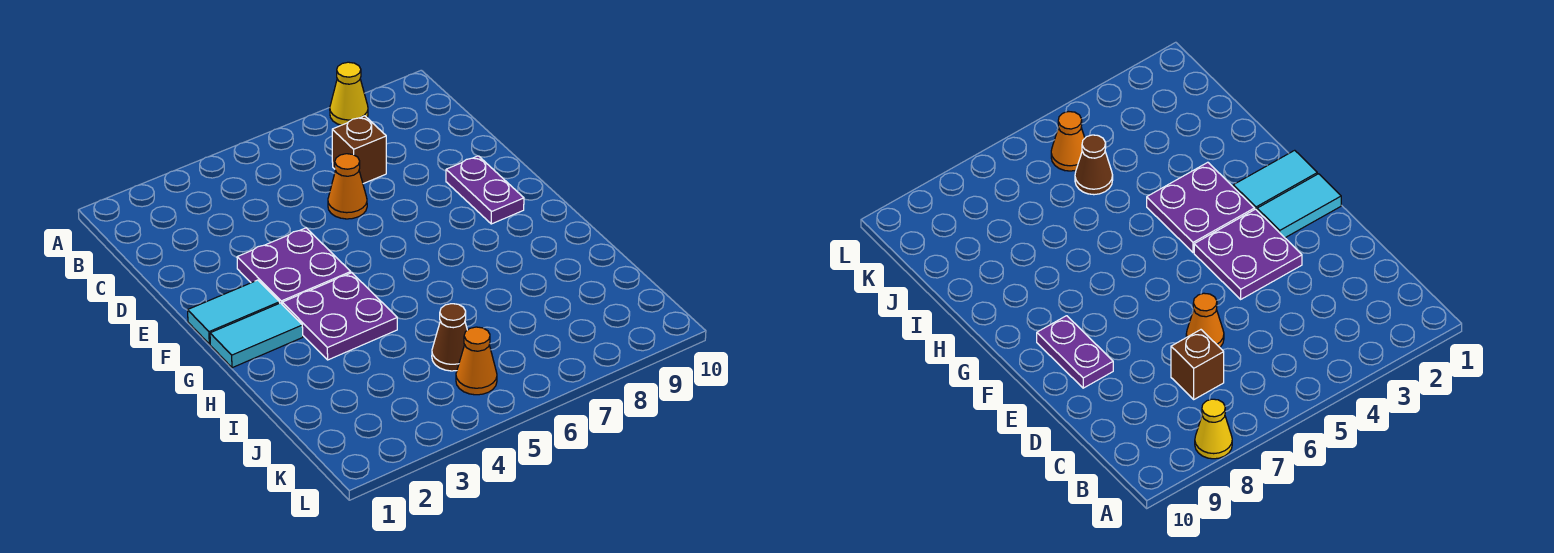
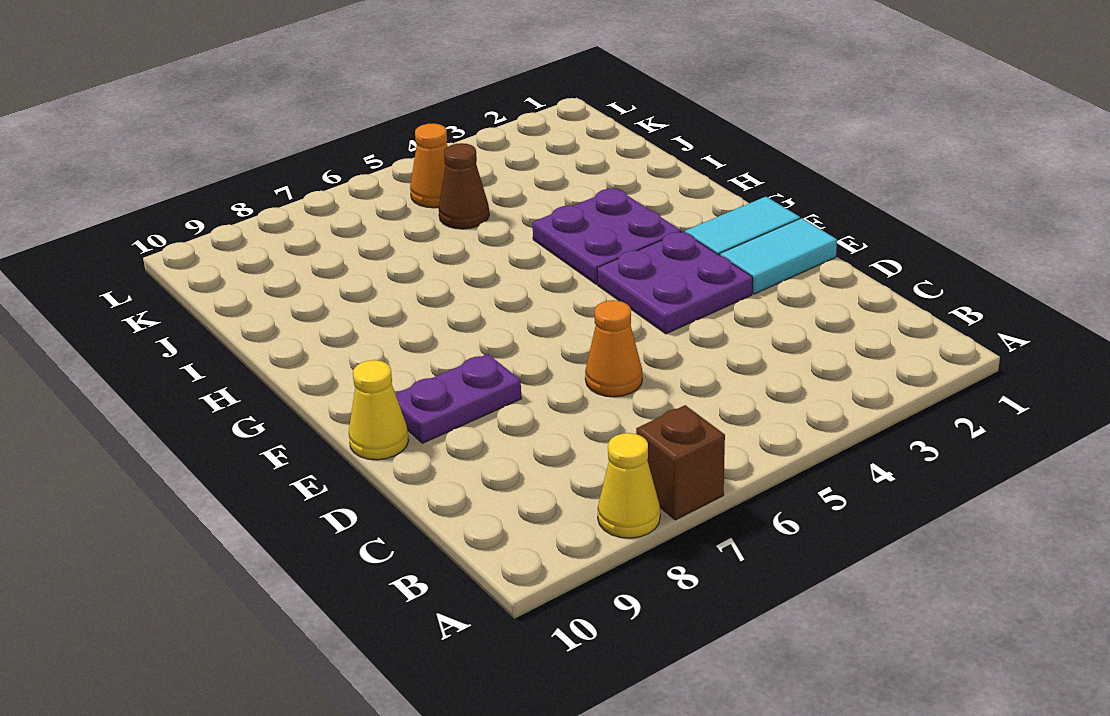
brown 1x1 brick [332,116,386,184] -> brown 1x1 brick moved to [636,405,725,520]
purple 1x2 plate [446,156,524,224] -> purple 1x2 plate turned to [395,354,522,443]
none -> yellow 1x1 cone [349,360,409,460]
cyan 1x2 tile [210,303,303,368] -> cyan 1x2 tile moved to [720,218,837,294]

